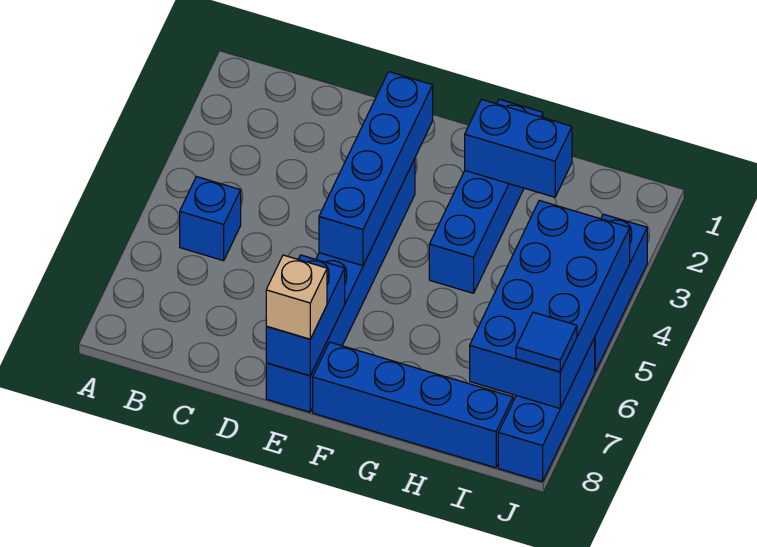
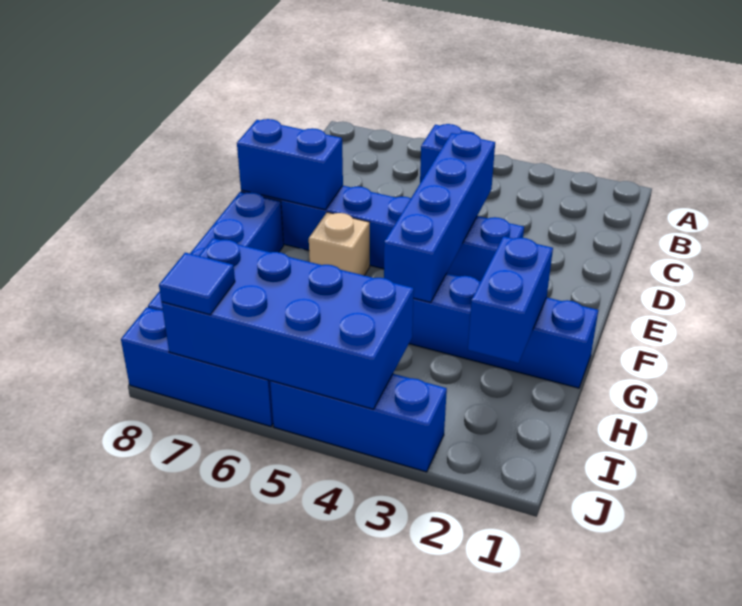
blue 1x4 brick [319,72,433,266] -> blue 1x4 brick turned to [384,133,495,302]
tan 1x1 brick [266,255,327,339] -> tan 1x1 brick moved to [309,212,370,275]

